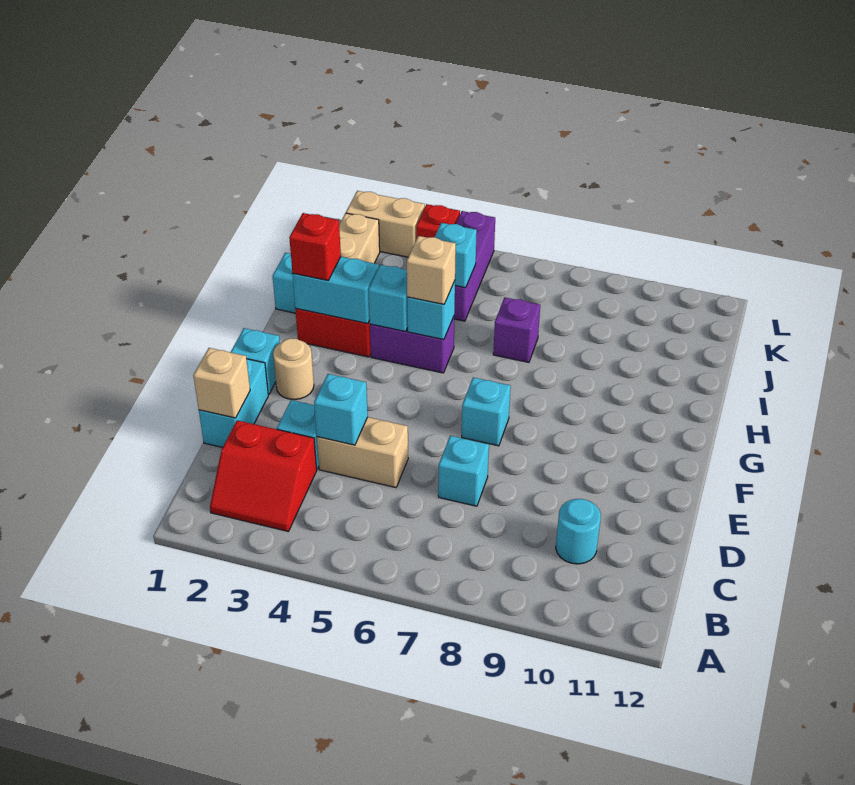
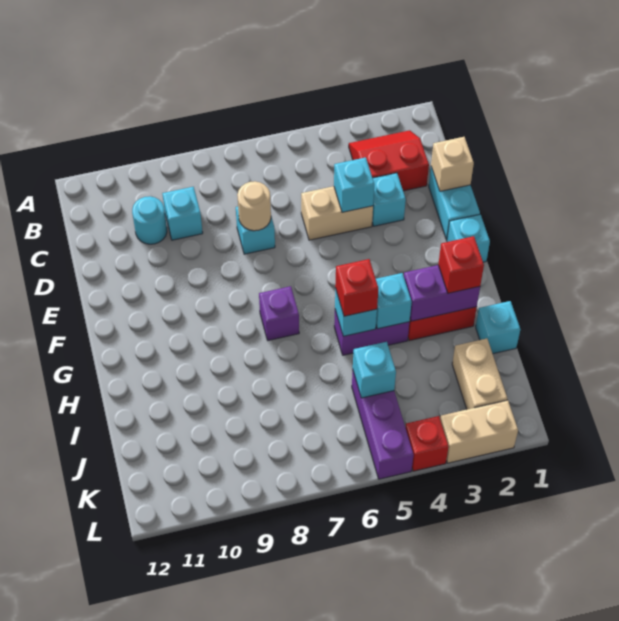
tan 1x1 round brick [273,338,314,400] -> tan 1x1 round brick moved to [237,181,271,231]
cyan 1x1 brick [462,377,511,446] -> cyan 1x1 brick moved to [162,187,203,240]
cyan 1x2 brick [293,257,379,324] -> purple 1x2 brick [404,265,480,321]
tan 1x1 brick [407,236,456,304] -> red 1x1 brick [335,259,378,316]
purple 1x1 brick [493,297,540,362] -> purple 1x1 brick moved to [259,286,299,340]

